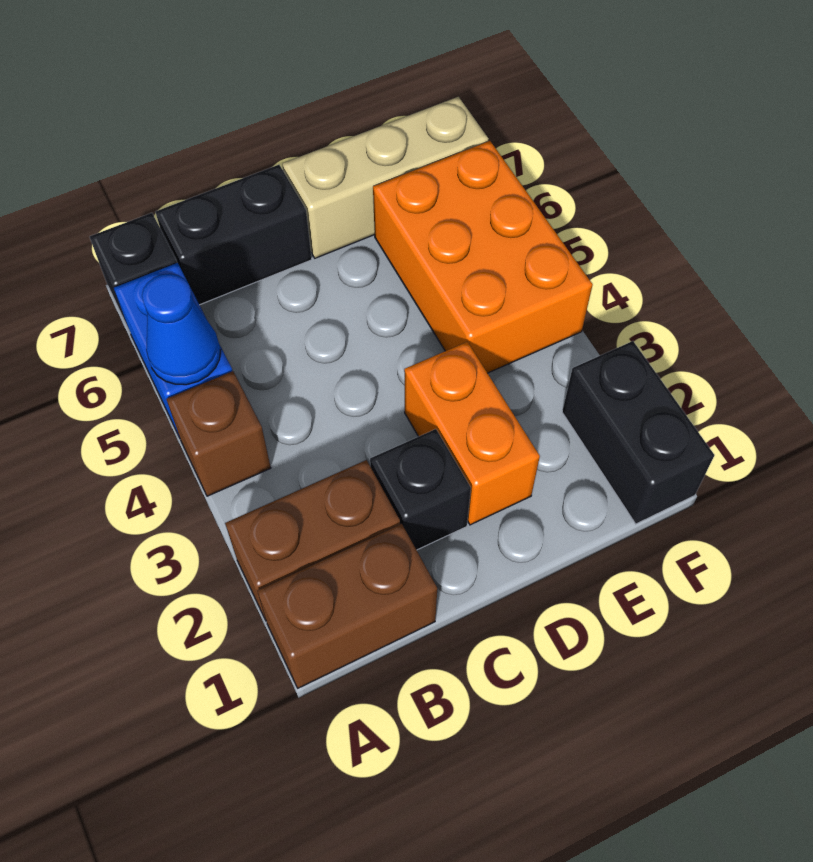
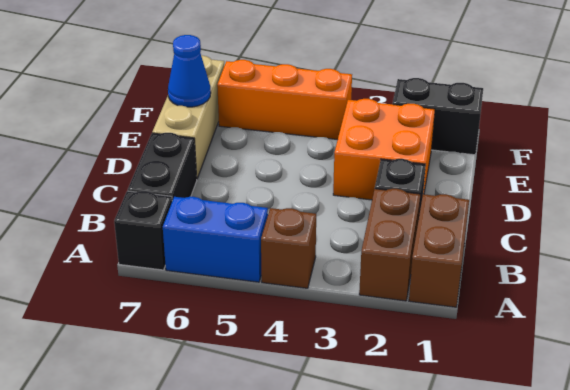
blue 1x1 cone [142,274,220,385] -> blue 1x1 cone moved to [168,35,211,107]
orange 1x2 brick [404,342,540,525] -> orange 2x2 brick [333,99,435,200]
orange 2x3 brick [373,141,593,373] -> orange 1x3 brick [217,60,352,140]

